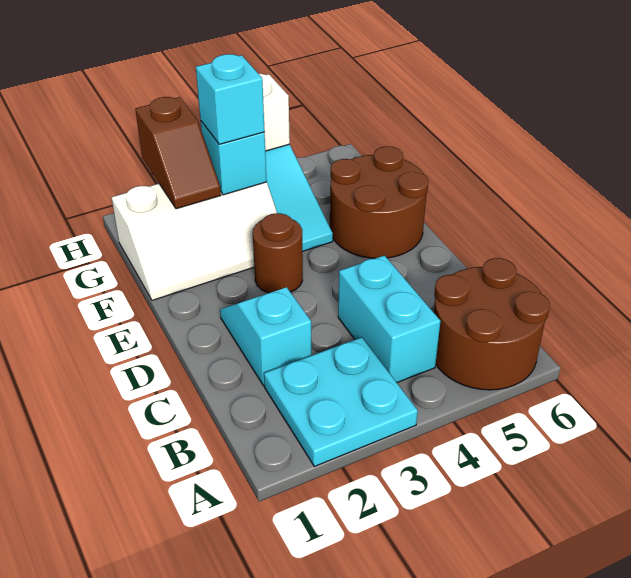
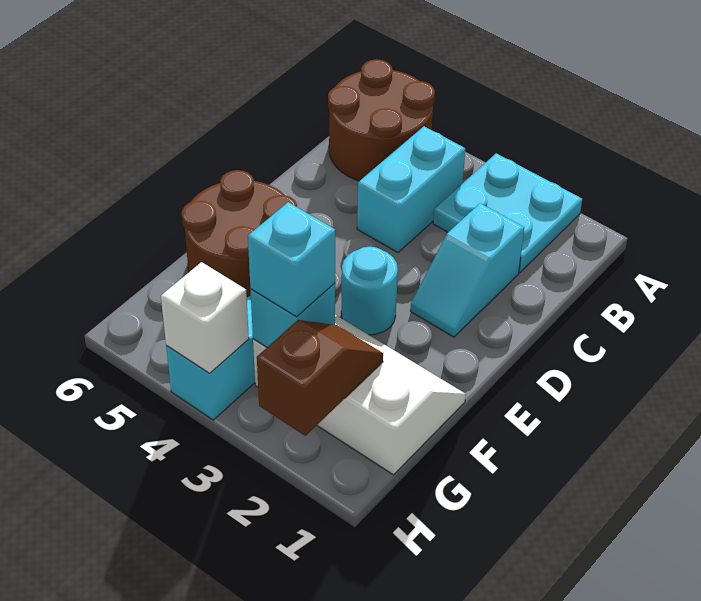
brown 1x1 round brick [253,213,303,293] -> cyan 1x1 round brick [341,247,398,335]

